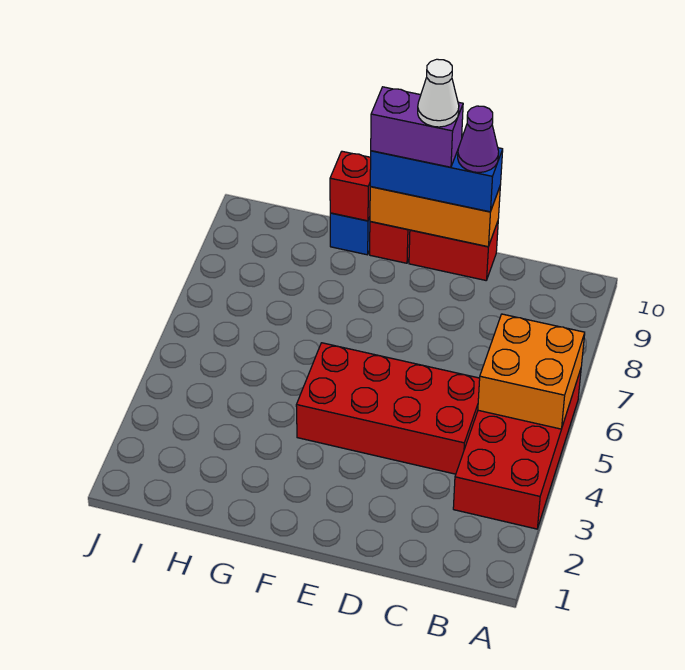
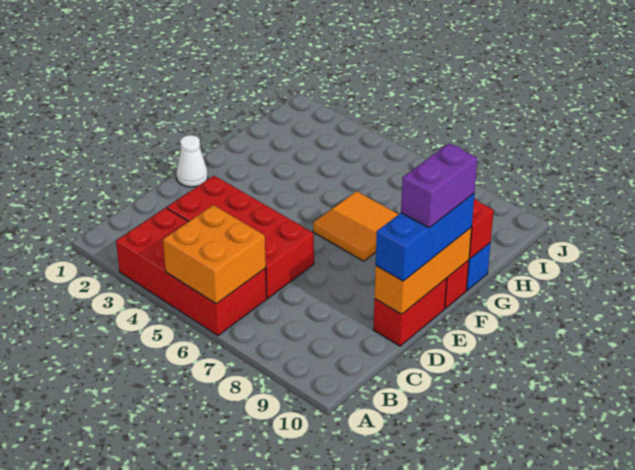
red 2x4 brick [296,343,480,474] -> red 2x4 brick turned to [167,176,314,298]
purple 1x1 cone [458,106,499,172] -> none
white 1x1 cone [418,59,459,127] -> white 1x1 cone moved to [177,135,208,187]
none -> orange 2x2 tile [313,191,399,261]

